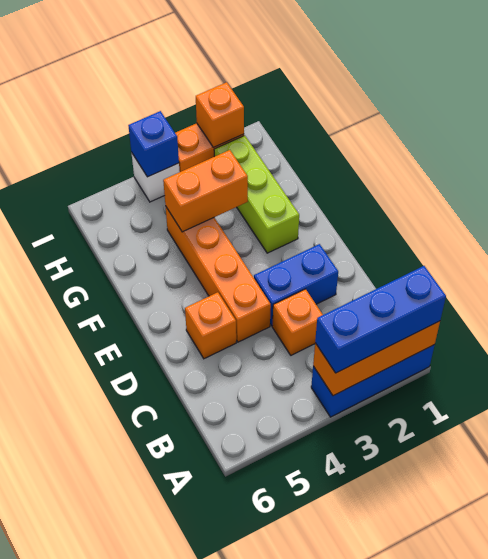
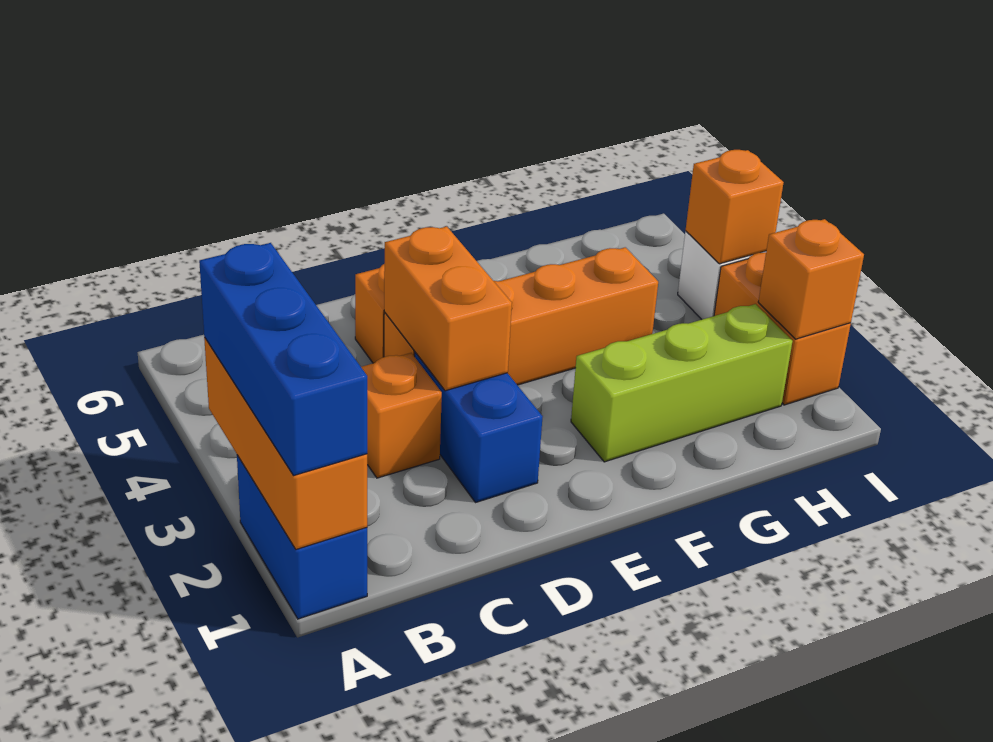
blue 1x3 brick [311,345,435,417] -> blue 1x2 brick [237,455,367,619]
orange 1x2 brick [163,150,248,232] -> orange 1x2 brick moved to [384,226,512,391]
blue 1x1 brick [128,111,179,177] -> orange 1x1 brick [686,150,784,264]

